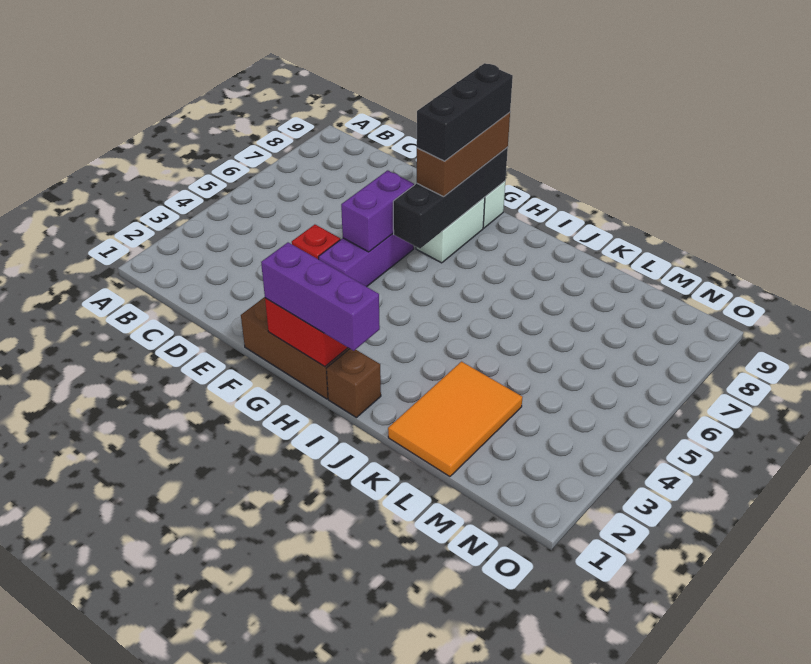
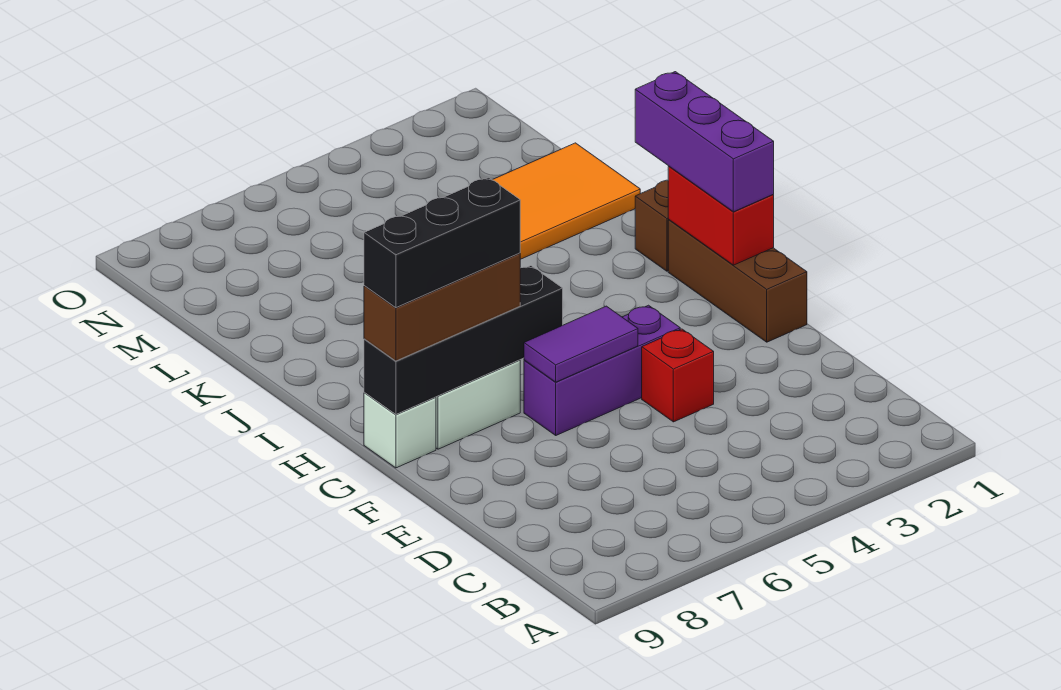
purple 1x2 brick [341,170,414,252] -> purple 1x2 tile [524,306,638,382]

